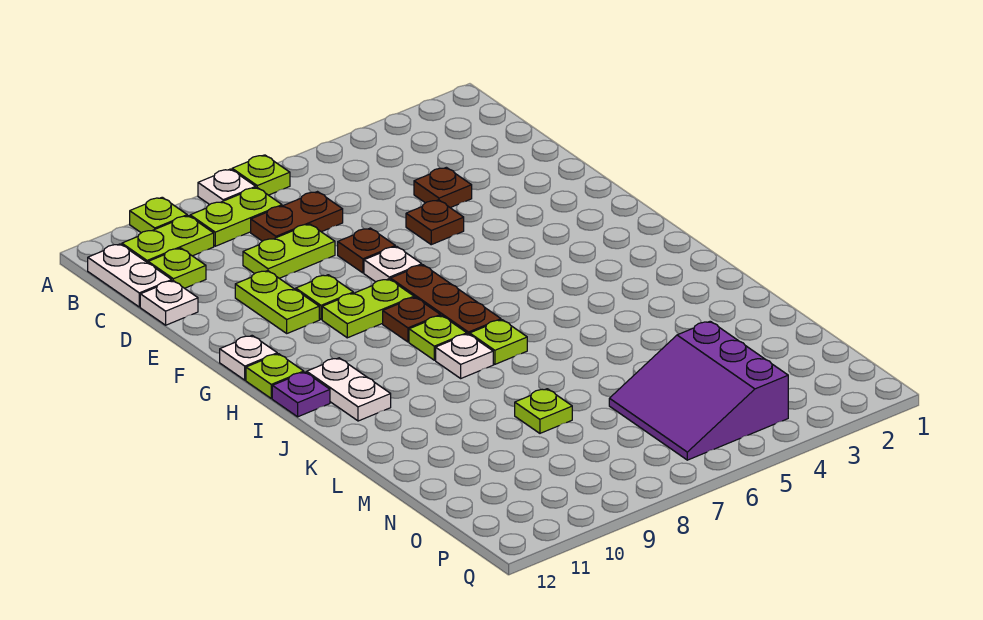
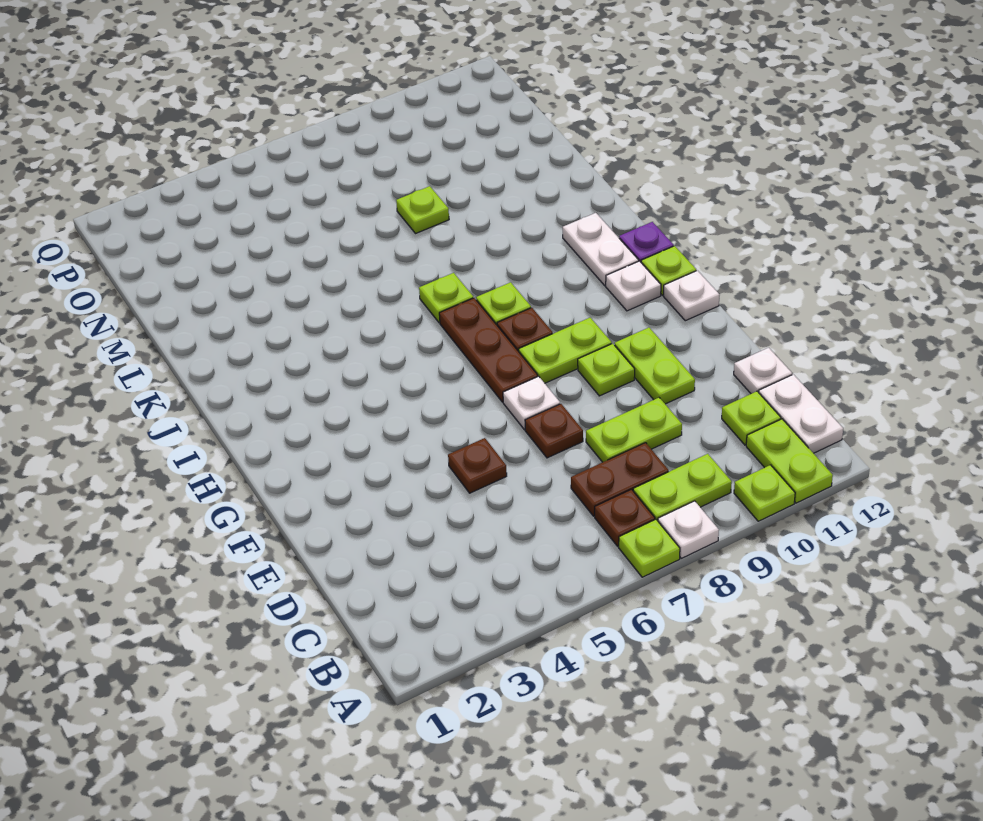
lime 1x2 plate [122,216,214,263] -> lime 1x2 plate turned to [746,419,833,503]
brown 1x1 plate [414,167,472,208] -> brown 1x1 plate moved to [595,489,655,546]
white 1x1 plate [436,334,493,378] -> white 1x1 plate moved to [606,261,661,311]
purple 3x3 slope [609,321,788,460] -> none

